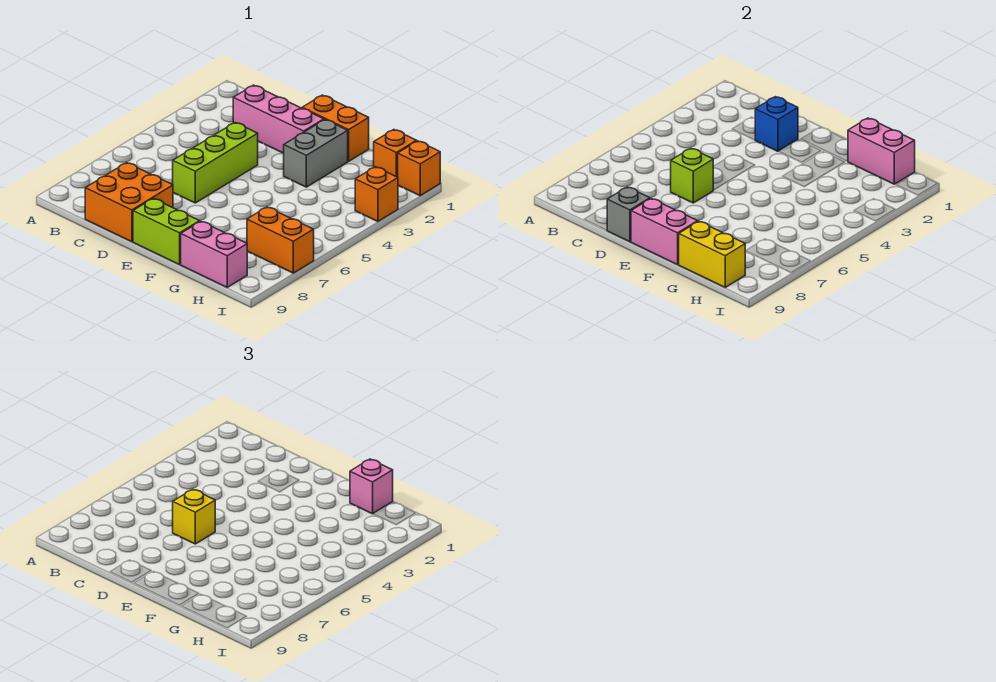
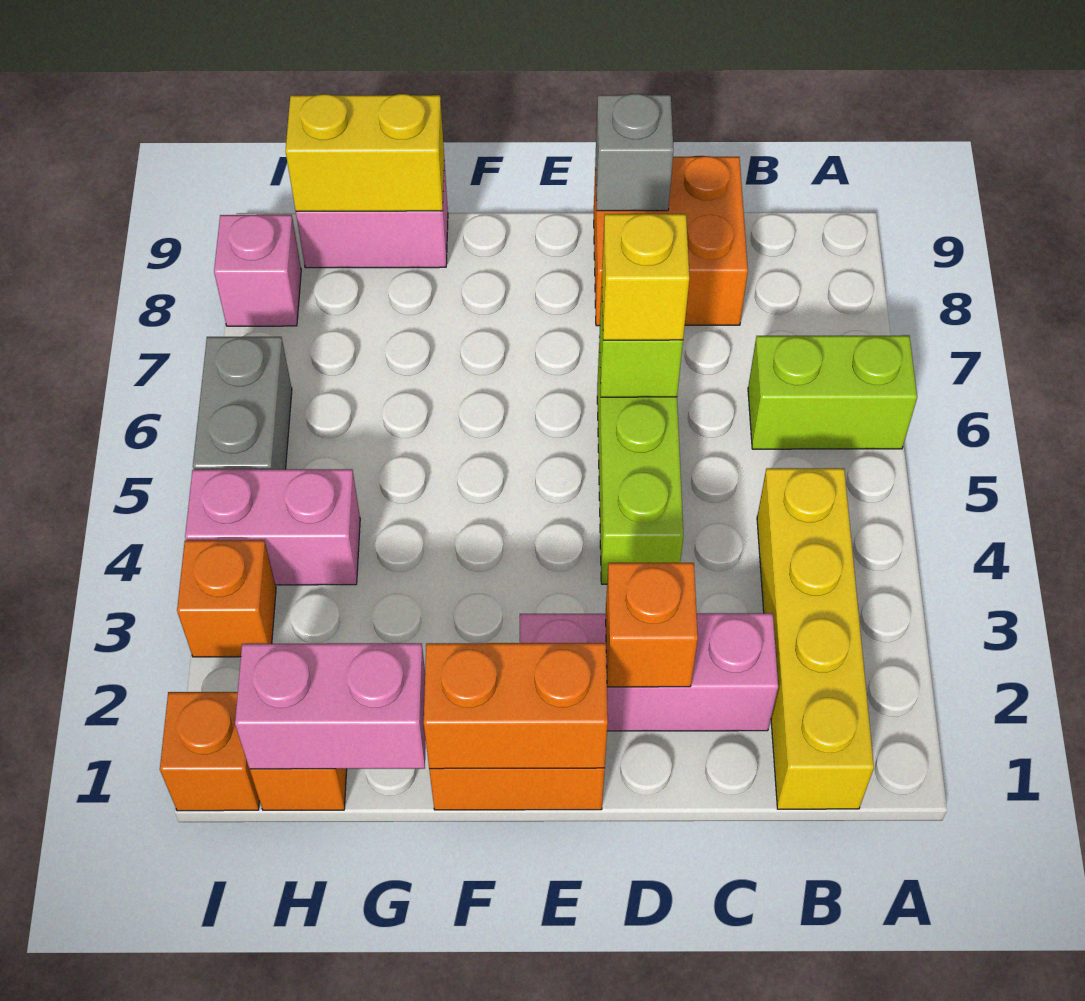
none -> yellow 1x4 brick [757,468,874,809]
blue 1x1 brick [755,97,798,151] -> orange 1x1 brick [606,563,698,687]
lime 1x2 brick [133,198,200,265] -> lime 1x2 brick moved to [748,335,917,449]
pink 1x2 brick [631,198,698,265] -> pink 1x2 brick moved to [185,469,360,585]
grey 1x2 brick [284,120,348,187] -> grey 1x2 brick moved to [193,337,292,470]
pink 1x1 brick [350,459,393,514] -> pink 1x1 brick moved to [214,215,301,326]
orange 1x2 brick [247,207,314,273] -> orange 1x2 brick moved to [424,643,608,769]

